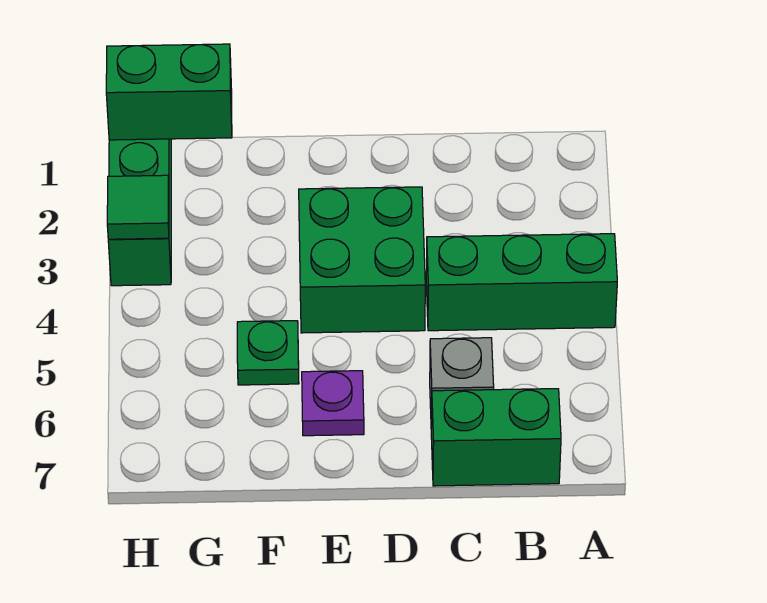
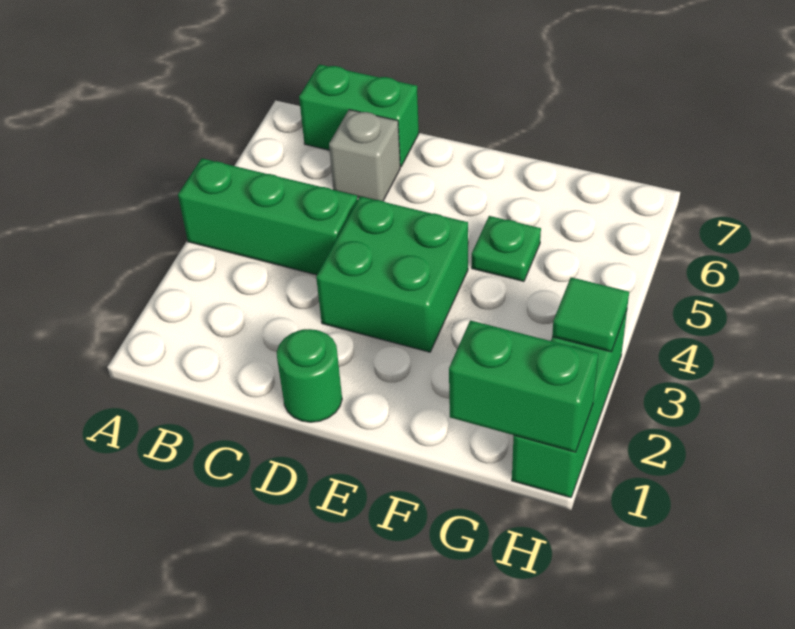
none -> green 1x1 round brick [277,329,342,422]
purple 1x1 plate [302,371,364,436] -> none

